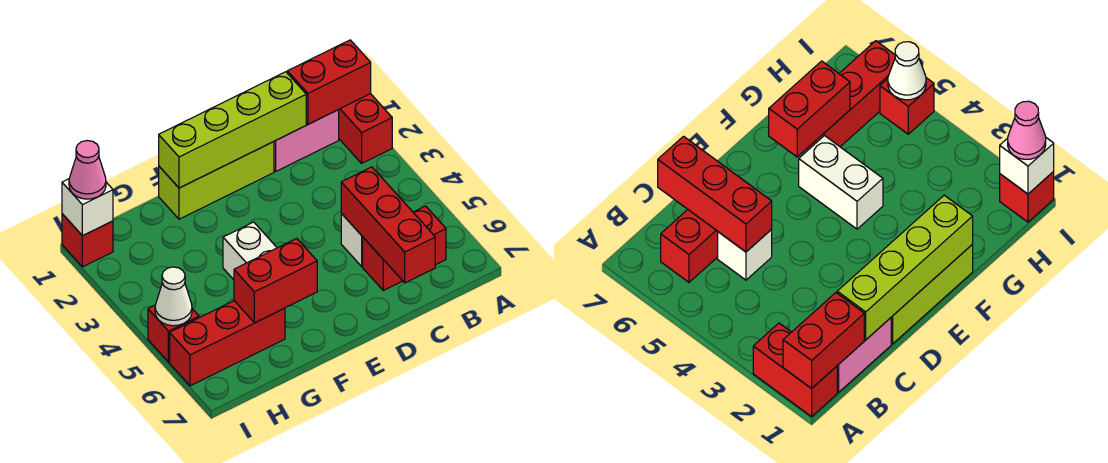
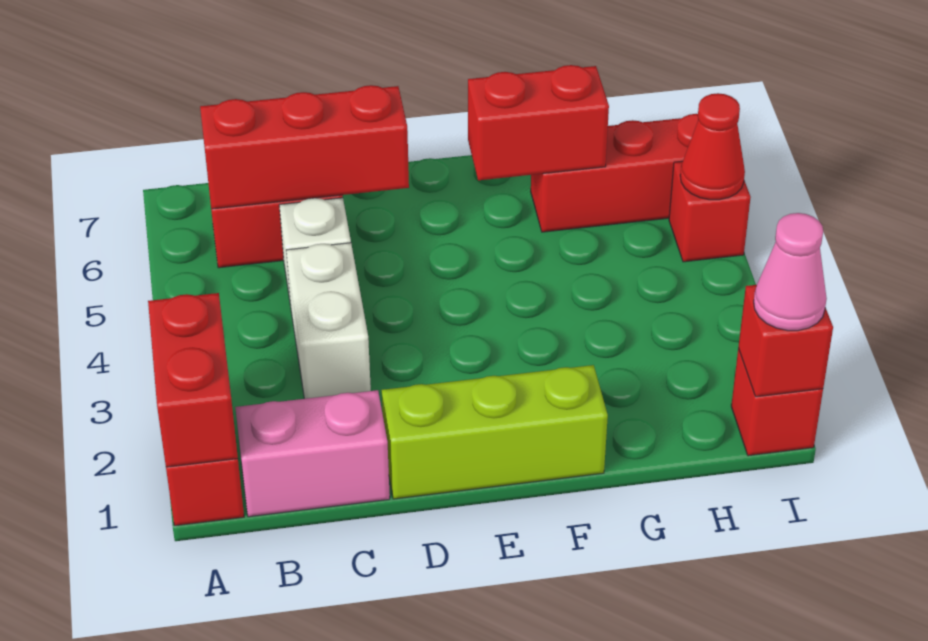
red 1x2 brick [287,40,371,124] -> red 1x2 brick turned to [148,293,238,467]
lime 1x4 brick [159,72,306,188] -> none
red 1x3 brick [341,167,435,283] -> red 1x3 brick turned to [200,85,409,209]
white 1x2 brick [223,222,277,280] -> white 1x2 brick moved to [286,243,371,399]
white 1x1 brick [62,179,113,236] -> red 1x1 brick [738,285,833,397]
white 1x1 cone [155,267,192,326] -> red 1x1 cone [680,93,745,200]

